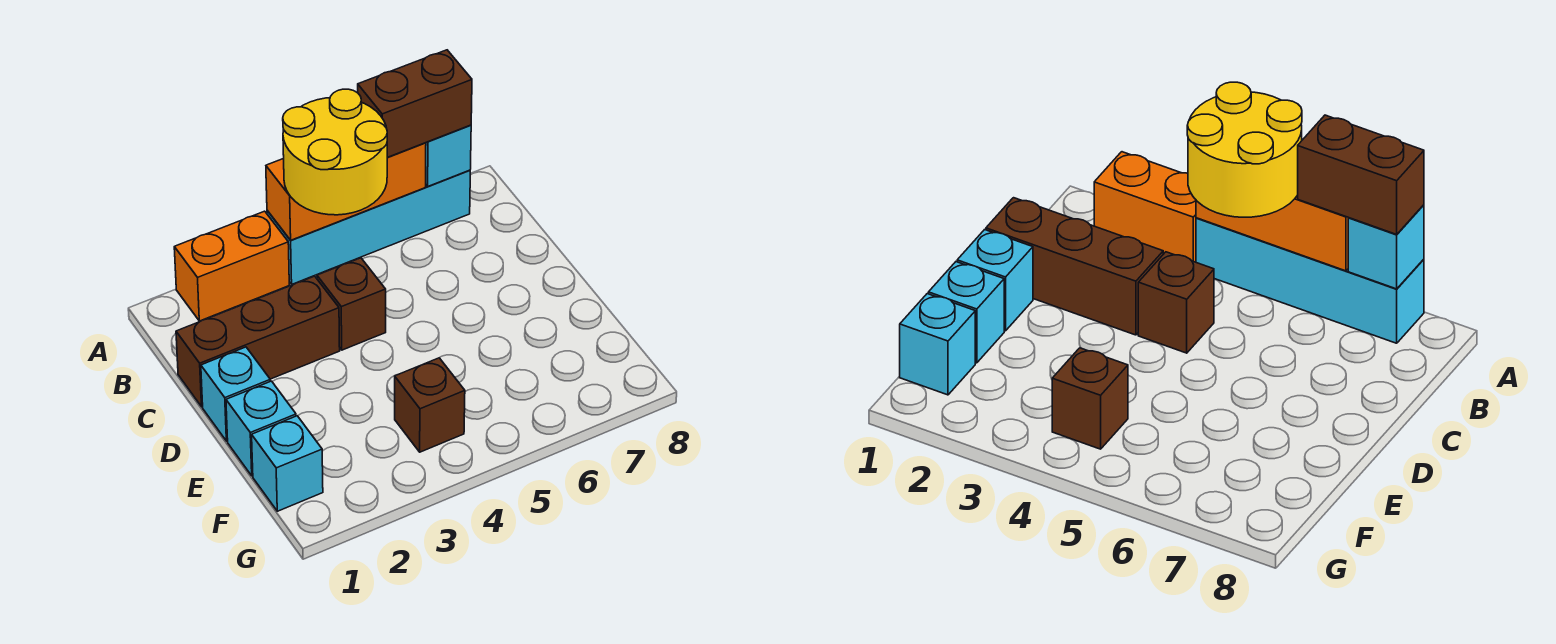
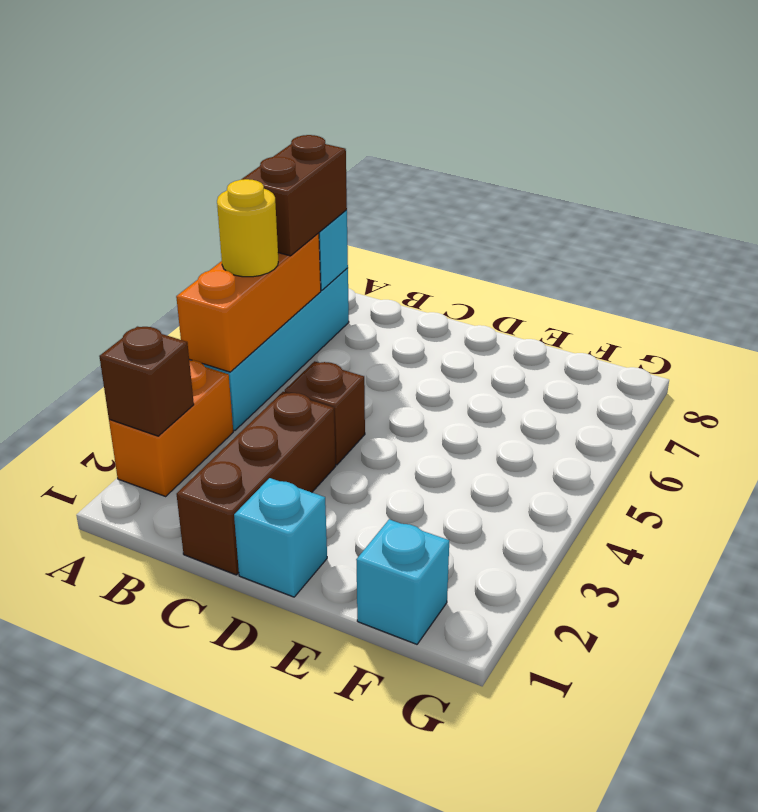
yellow 2x2 round brick [283,89,387,215] -> yellow 1x1 round brick [217,179,278,277]
cyan 1x1 brick [226,381,296,476] -> none
brown 1x1 brick [395,358,465,452] -> brown 1x1 brick moved to [99,327,194,436]

